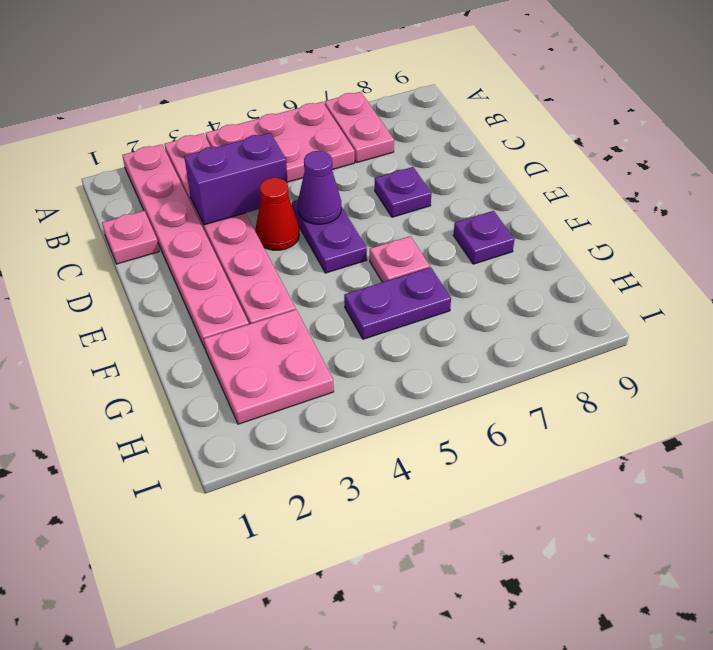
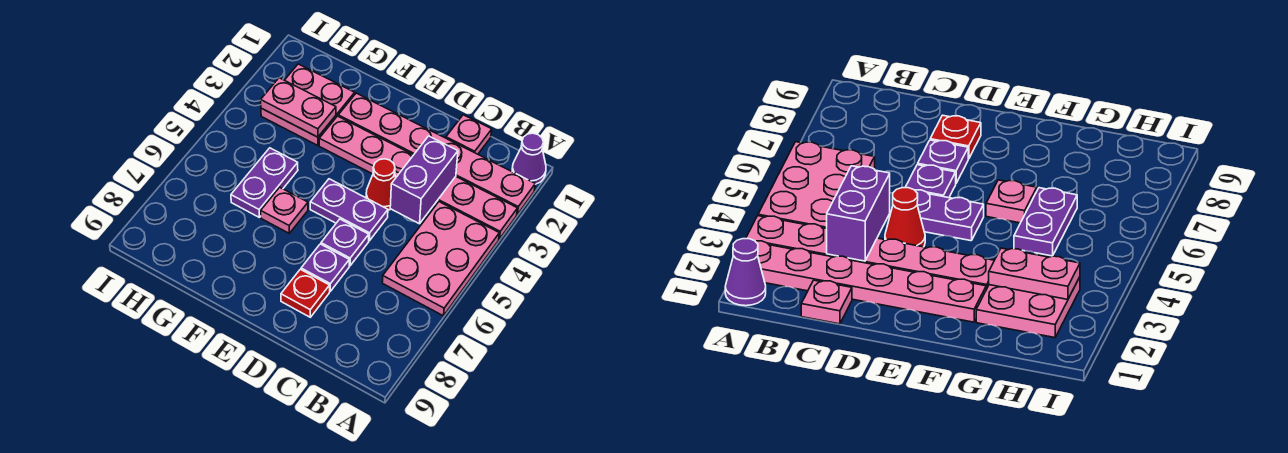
pink 1x2 plate [325,92,394,163] -> pink 1x2 plate moved to [261,78,336,137]
purple 1x1 cone [298,151,341,224] -> purple 1x1 cone moved to [512,133,546,184]
none -> red 1x1 plate [281,269,330,317]
purple 1x1 plate [453,211,515,264] -> purple 1x1 plate moved to [321,219,369,266]

